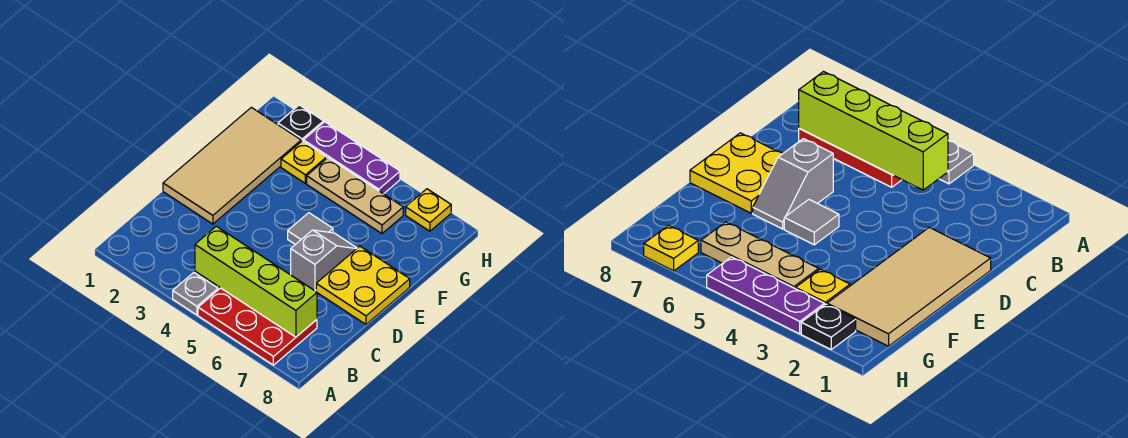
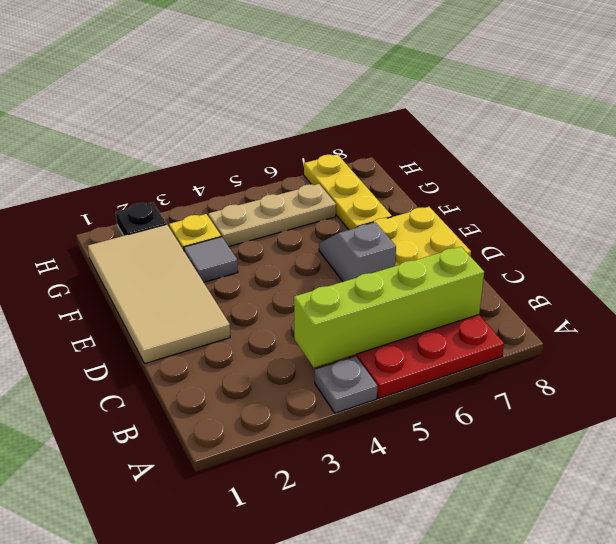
grey 1x1 tile [288,213,333,245] -> grey 1x1 tile moved to [184,237,238,282]
purple 1x3 plate [303,122,400,194] -> none
yellow 1x1 plate [406,189,451,231] -> yellow 1x3 plate [304,154,392,230]

